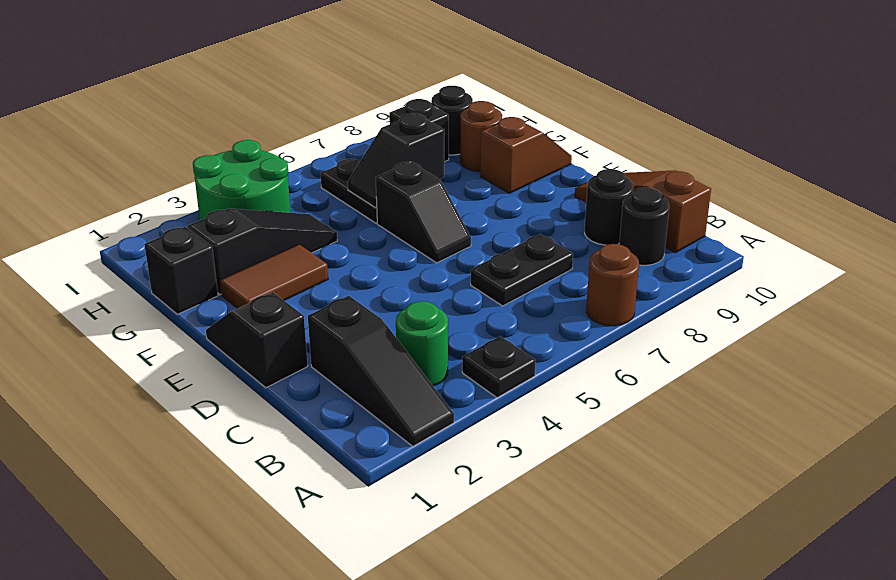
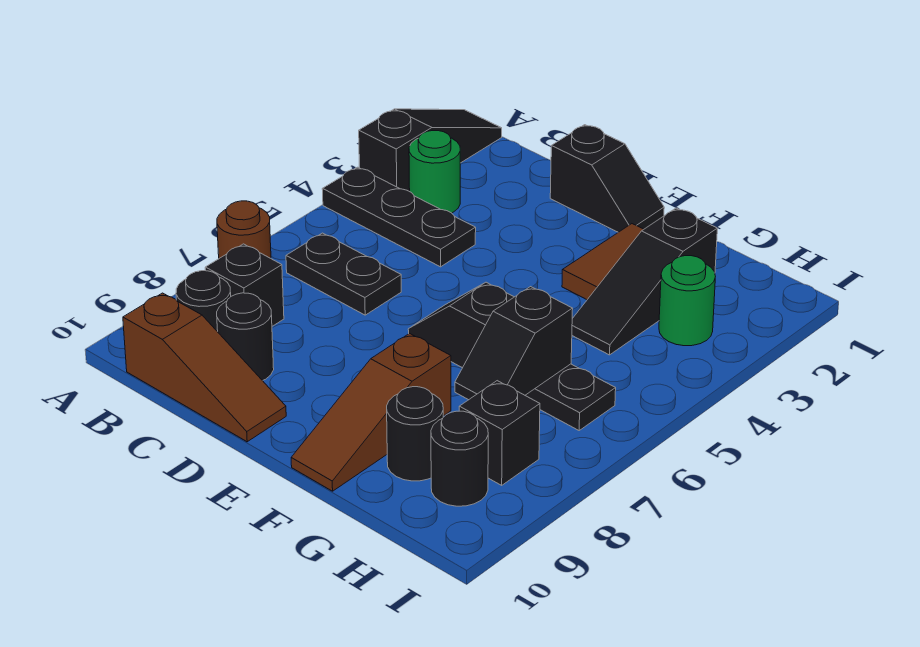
black 1x3 slope [308,296,454,446] -> black 1x3 slope turned to [359,109,502,191]
black 1x1 plate [462,336,536,398] -> black 1x3 plate [322,167,476,267]
black 1x2 plate [471,234,573,306] -> black 1x2 plate turned to [286,233,401,315]
brown 1x2 slope [481,117,572,193] -> brown 1x3 slope [291,333,451,491]
black 1x1 brick [144,227,218,314] -> black 1x1 brick moved to [205,244,284,326]
black 1x2 slope [348,113,444,208] -> black 1x2 slope turned to [455,287,573,400]
brown 1x1 round brick [460,101,502,172] -> black 1x1 round brick [387,387,443,481]
green 2x2 round brick [193,140,291,220] -> green 1x1 round brick [659,256,715,346]

